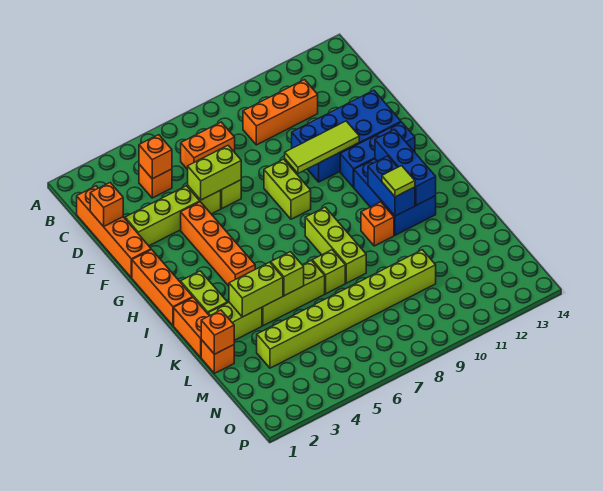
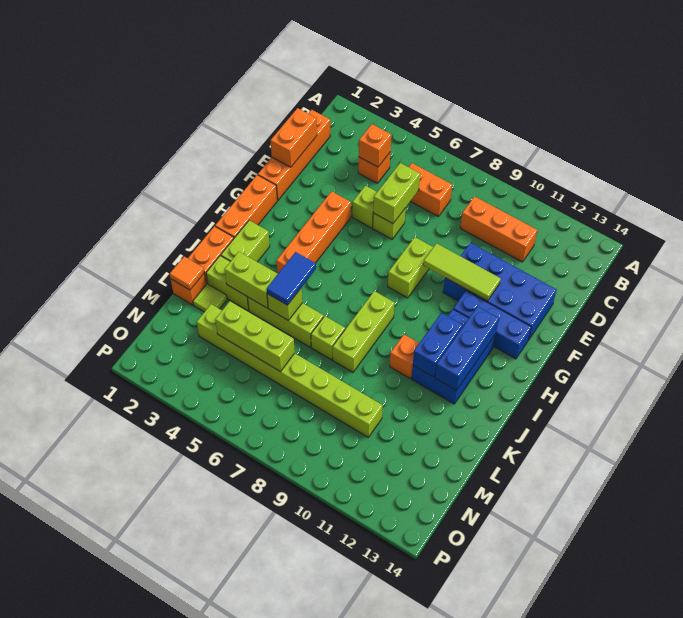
orange 1x1 brick [90,183,123,227] -> orange 1x2 brick [271,108,317,167]
lime 1x3 brick [125,186,200,246] -> lime 1x3 brick moved to [215,301,295,372]
lime 1x2 brick [188,146,241,200] -> lime 1x2 brick turned to [373,163,420,224]
none -> blue 1x2 tile [267,252,316,305]
lime 1x1 tile [382,166,415,197] -> lime 1x1 tile moved to [193,284,227,312]
orange 1x1 brick [201,310,234,354] -> orange 1x1 tile [170,257,204,290]

